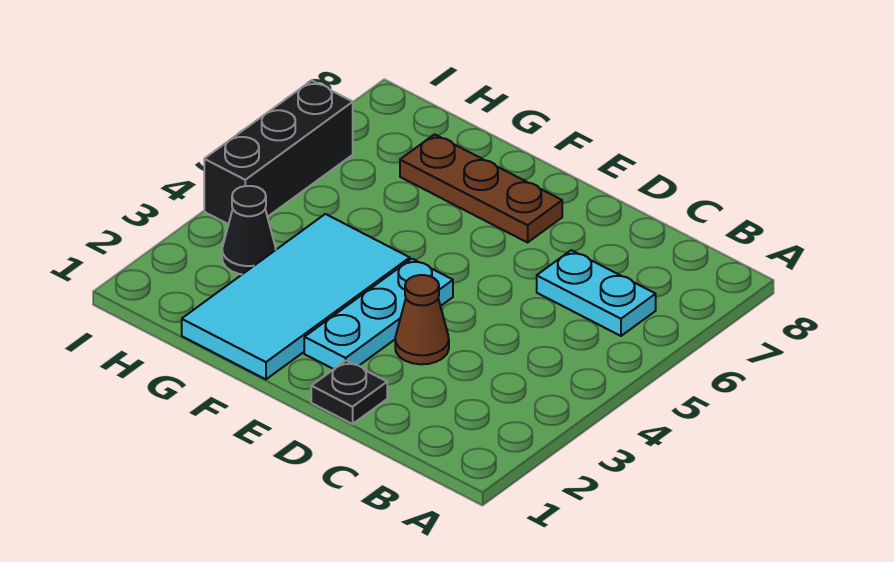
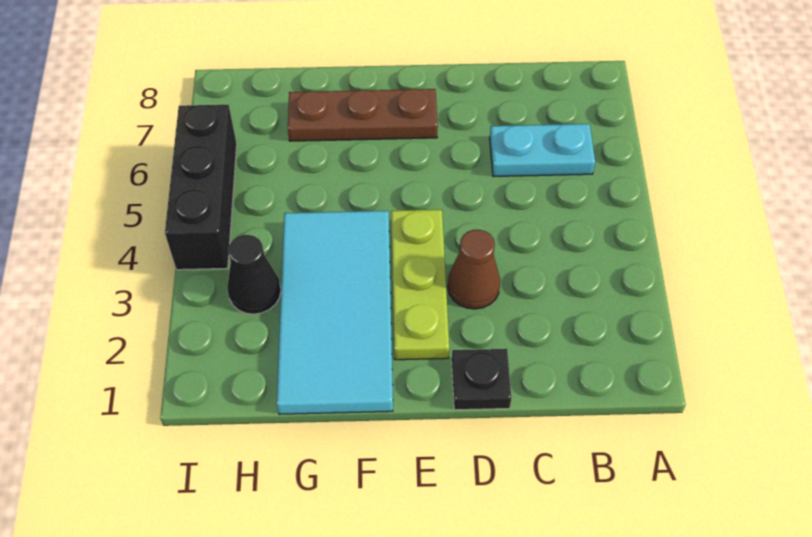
cyan 1x3 plate [304,259,453,369] -> lime 1x3 plate [391,210,449,360]

